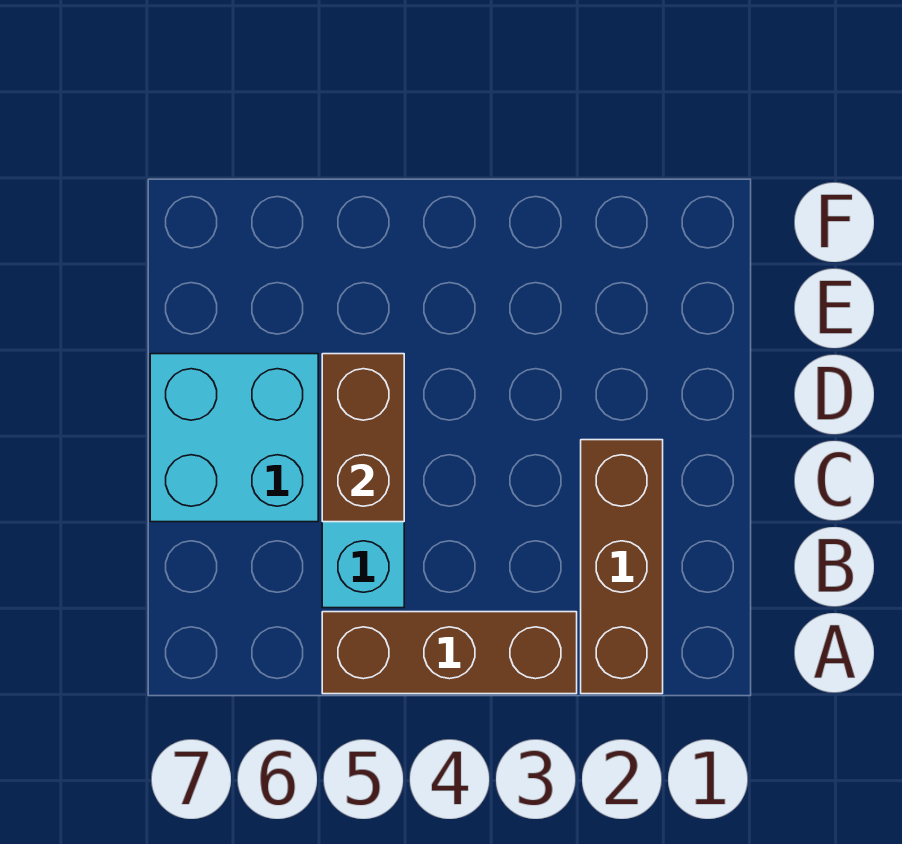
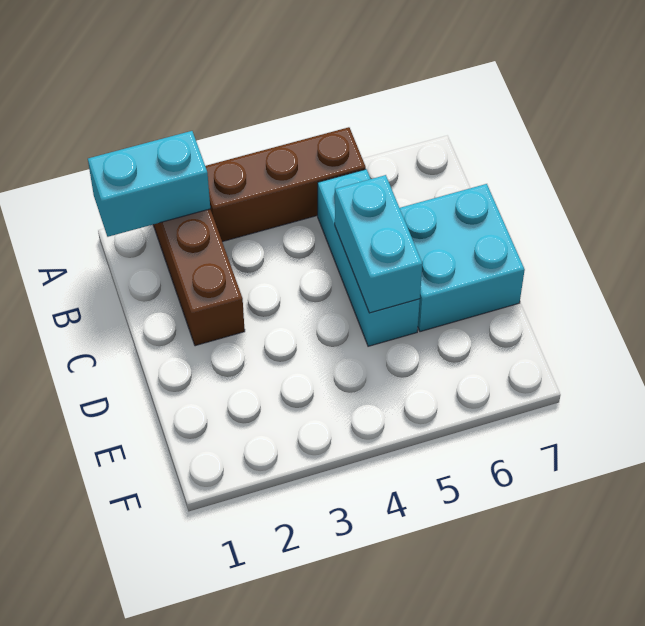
none -> cyan 1x2 brick [88,131,210,237]
brown 1x2 brick [322,354,404,522] -> cyan 1x2 brick [335,175,422,313]

